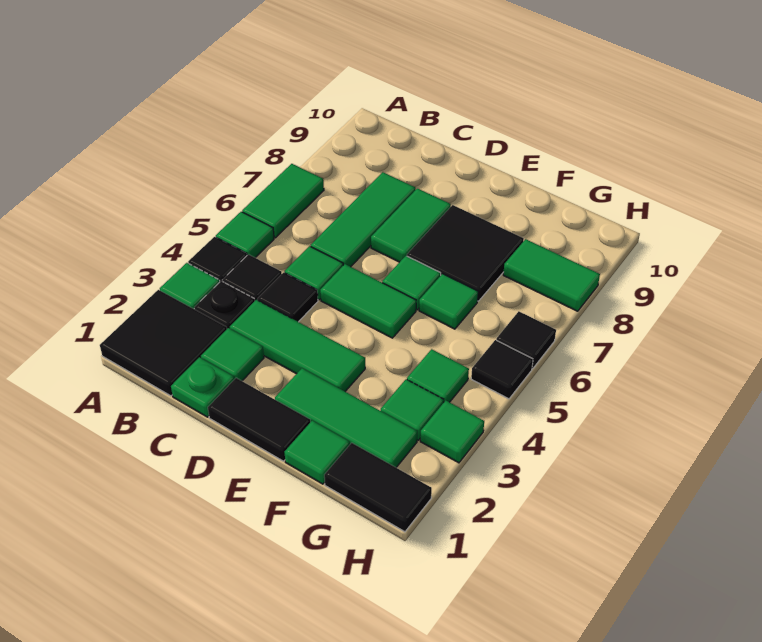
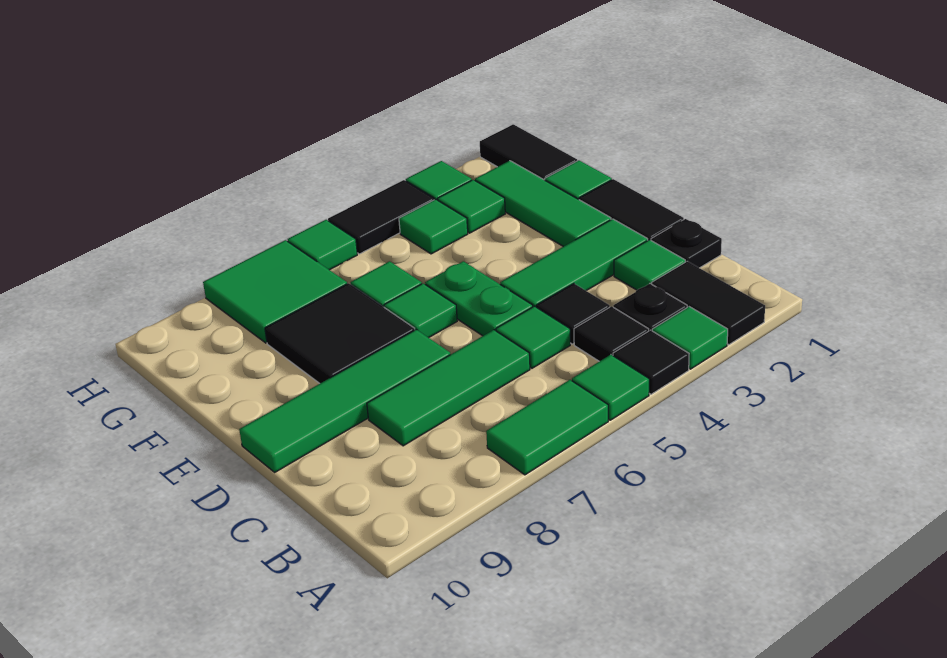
black 2x2 tile [100,290,227,396] -> black 1x2 tile [652,261,765,345]
green 1x1 plate [171,357,234,417] -> black 1x1 plate [651,219,722,268]
green 1x3 tile [230,300,365,391] -> green 1x3 tile turned to [500,219,648,307]
green 1x2 tile [320,264,416,338] -> green 1x2 plate [425,261,533,336]
green 1x2 tile [371,188,451,262] -> green 1x4 tile [239,329,450,472]
green 1x2 tile [503,239,600,311] -> green 2x2 tile [203,240,347,343]
black 1x1 tile [471,340,533,399] -> black 1x2 tile [328,180,434,254]
black 1x1 tile [496,311,556,369] -> green 1x1 tile [288,220,357,270]

